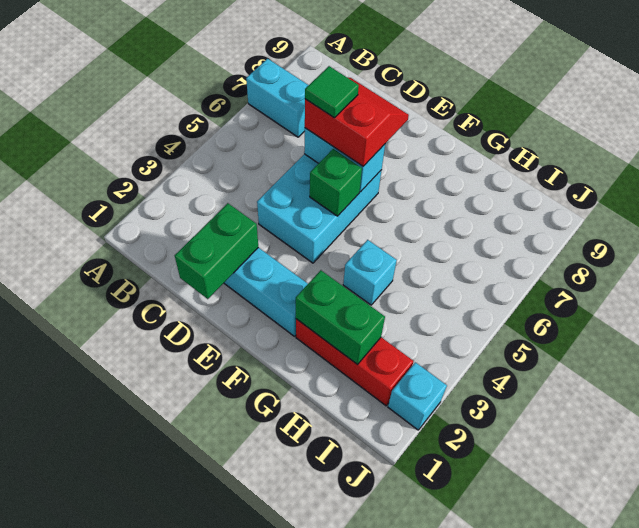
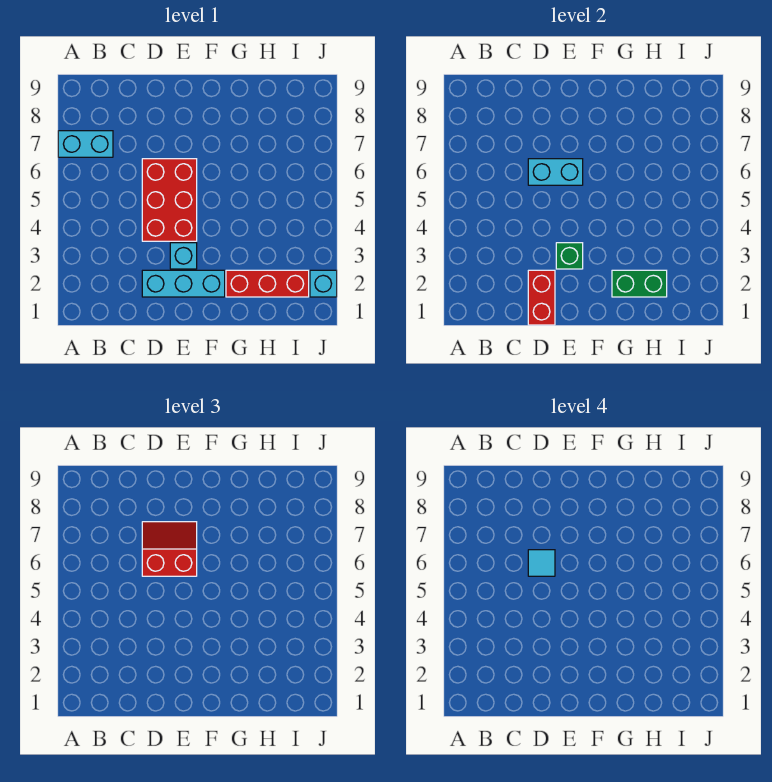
green 1x2 brick [175,203,258,299] -> red 1x2 brick [528,270,555,325]
cyan 2x3 brick [257,154,382,263] -> red 2x3 brick [142,159,197,241]
green 1x1 tile [305,66,359,118] -> cyan 1x1 tile [528,550,555,576]
green 1x1 brick [310,149,362,216] -> green 1x1 brick moved to [556,243,583,269]
cyan 1x1 brick [343,240,397,305] -> cyan 1x1 brick moved to [170,243,197,269]

